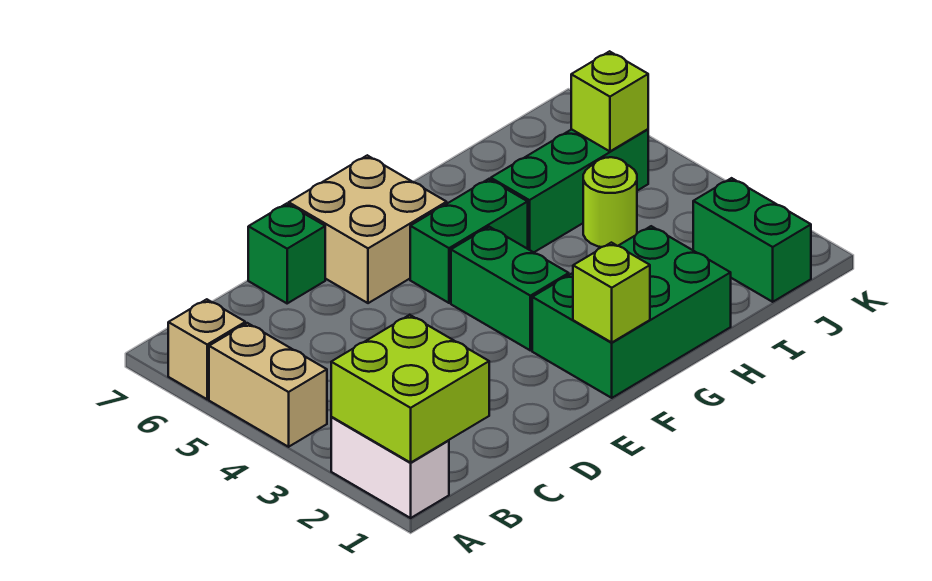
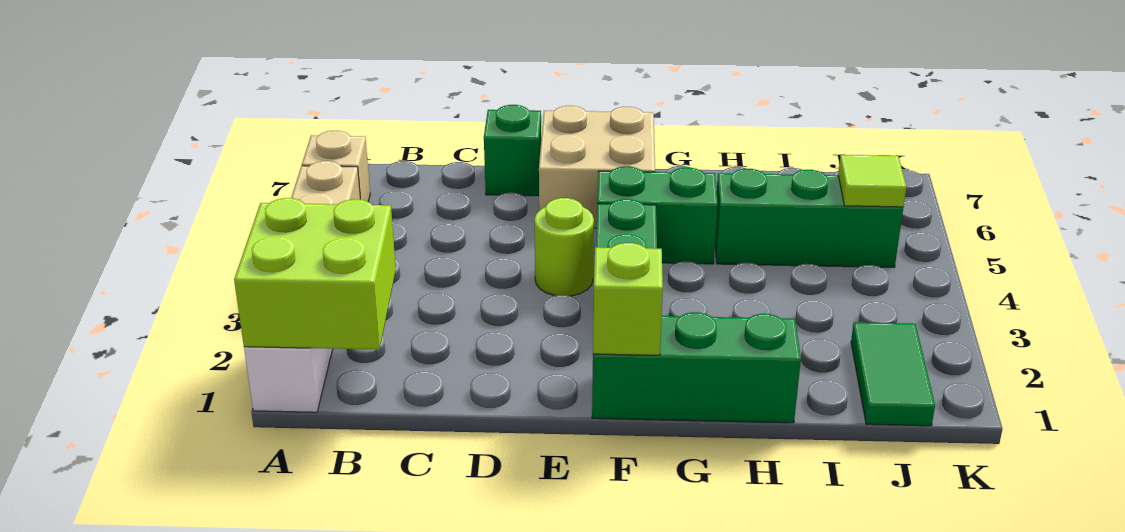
green 2x3 brick [532,226,731,398] -> green 1x3 brick [592,312,801,423]
lime 1x1 round brick [583,157,637,247] -> lime 1x1 round brick moved to [534,198,594,296]
green 1x2 brick [693,178,811,302] -> green 1x2 tile [851,322,935,426]
lime 1x1 brick [571,51,648,151] -> lime 1x1 tile [838,155,906,207]

